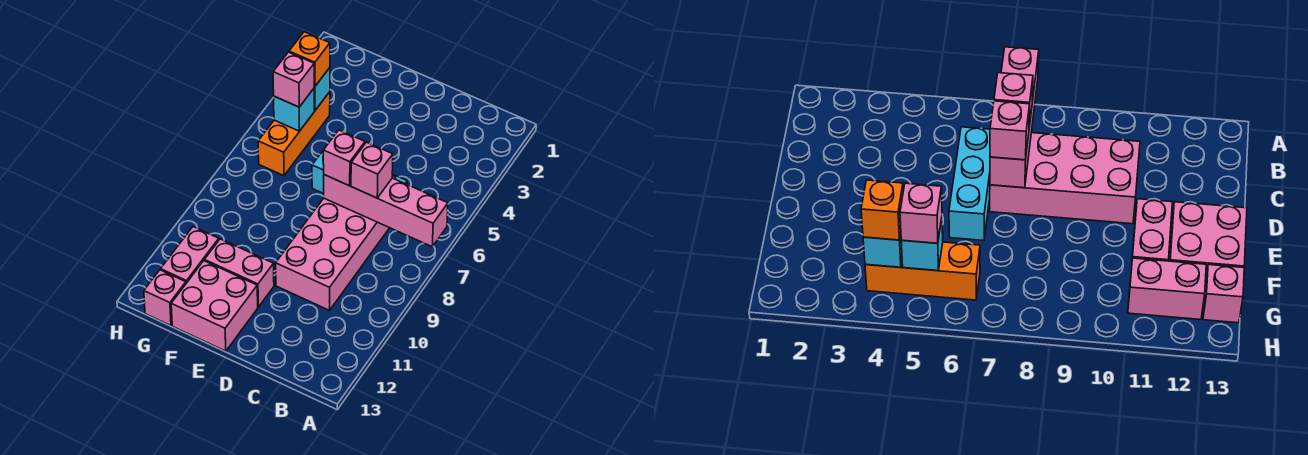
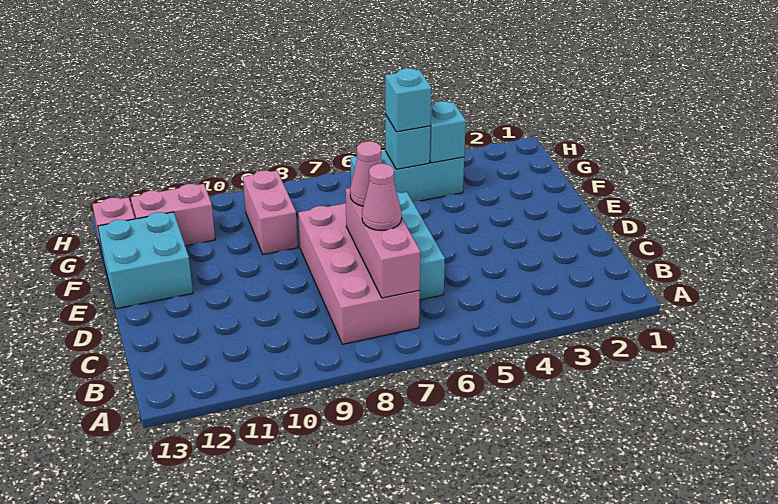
pink 1x4 brick [324,175,448,247] -> pink 1x3 brick [346,188,420,298]
pink 2x4 brick [276,198,389,310] -> pink 2x4 brick turned to [298,203,420,344]
pink 1x1 brick [351,142,393,198] -> pink 1x1 cone [362,164,402,231]
pink 1x1 brick [323,130,365,186] -> pink 1x1 cone [350,141,382,206]
pink 1x2 brick [204,239,274,307] -> pink 1x2 brick moved to [243,171,298,255]
pink 2x2 brick [171,261,258,351] -> cyan 2x2 brick [98,212,193,309]
orange 1x3 brick [258,92,330,176] -> cyan 1x3 brick [350,151,464,202]
orange 1x1 brick [289,32,330,87] -> none
pink 1x1 brick [273,52,314,107] -> cyan 1x1 brick [385,68,431,132]

